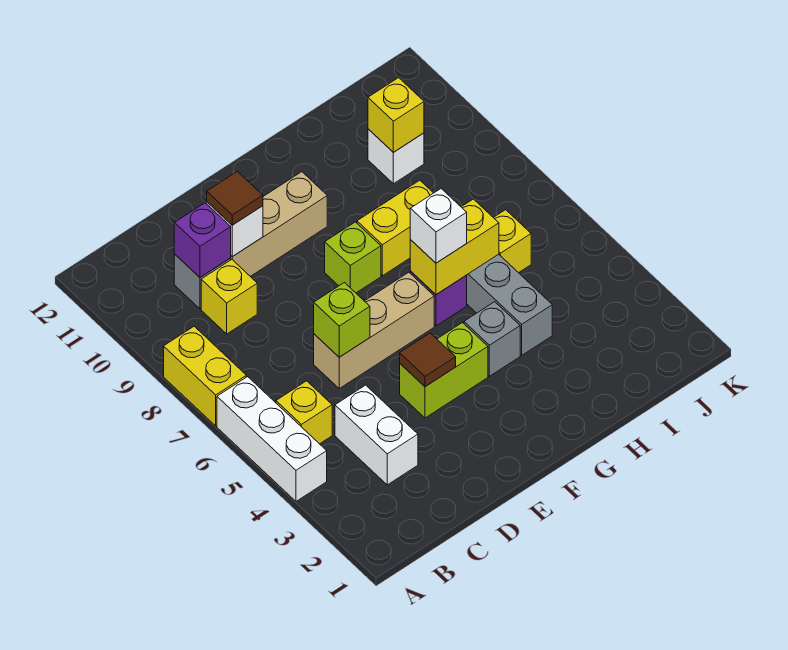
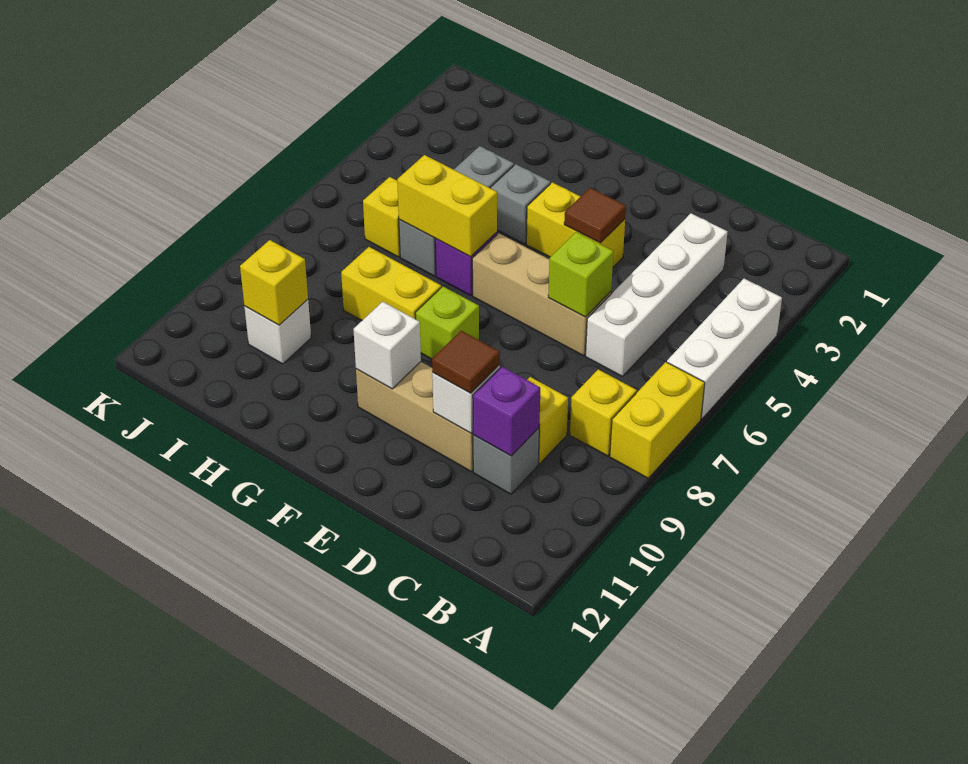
yellow 1x1 brick [276,381,332,444] -> yellow 1x1 brick moved to [570,369,637,456]
white 1x2 brick [335,385,418,485] -> white 1x4 brick [586,213,727,376]
lime 1x2 brick [400,323,488,418] -> yellow 1x2 brick [526,182,625,267]
white 1x1 brick [410,189,467,263] -> white 1x1 brick moved to [353,302,421,389]

